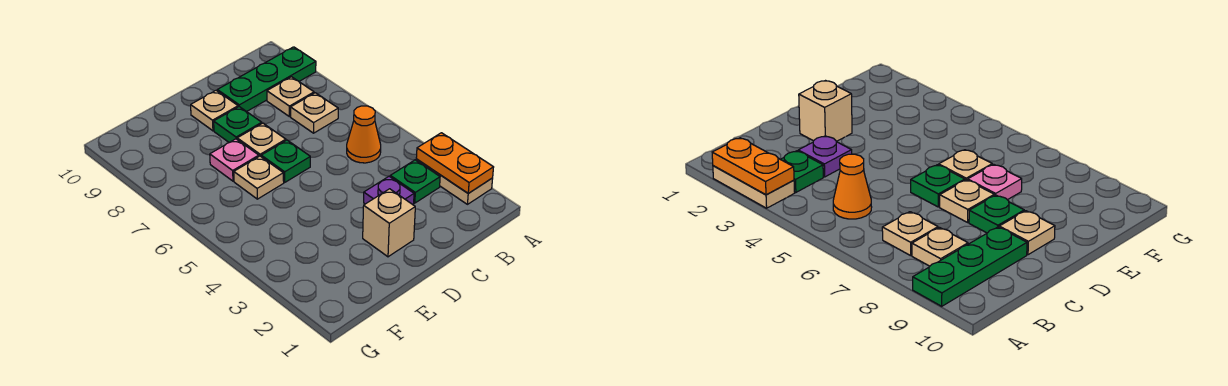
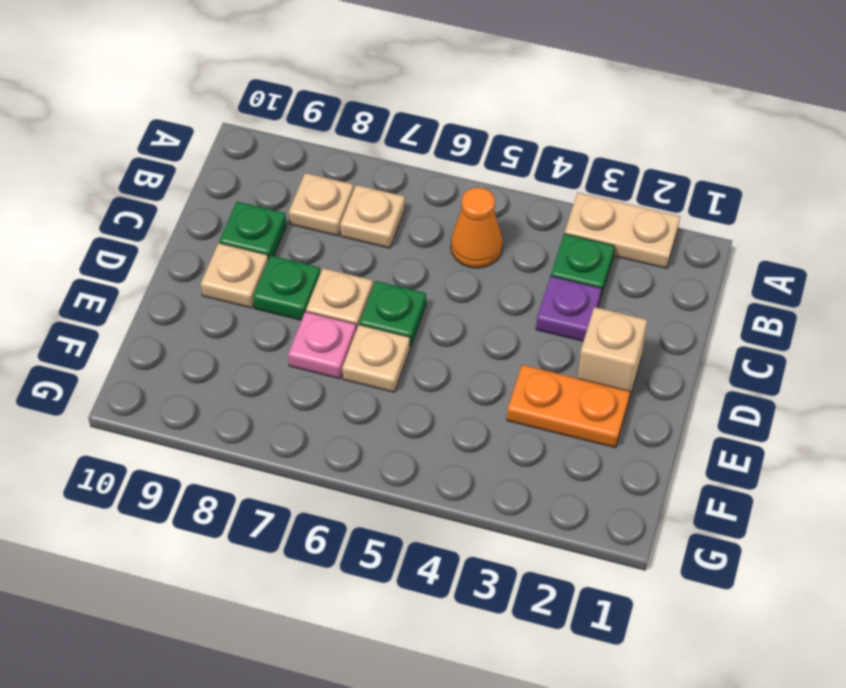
orange 1x2 plate [416,133,494,193] -> orange 1x2 plate moved to [507,365,630,448]
green 1x3 plate [217,47,316,112] -> green 1x1 plate [219,202,286,259]

